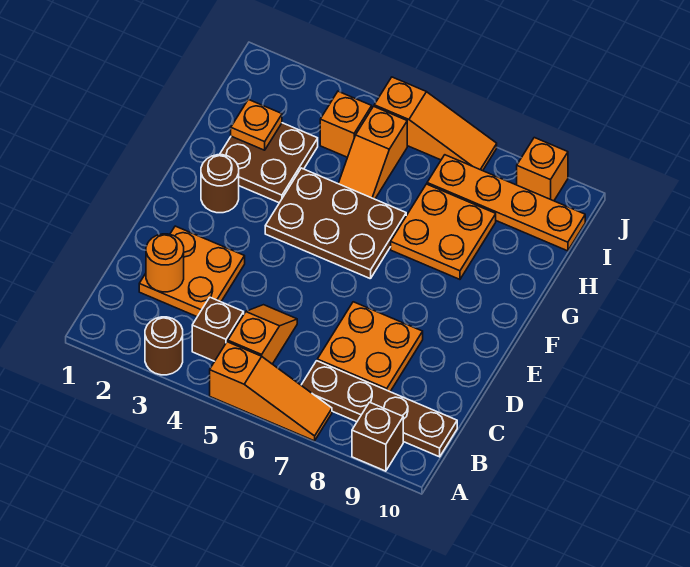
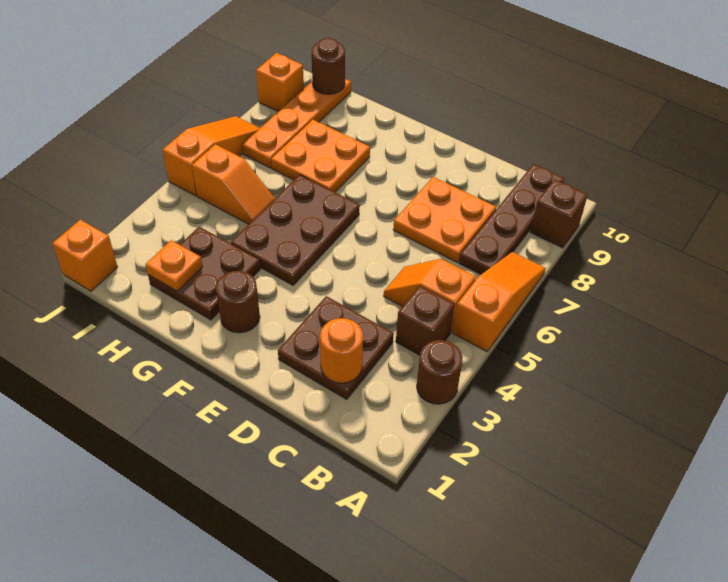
orange 2x2 plate [139,226,245,317] -> brown 2x2 plate [278,296,394,399]
orange 1x1 brick [320,91,372,157] -> orange 1x1 brick moved to [52,220,117,291]
none -> brown 1x1 round brick [312,38,345,94]

